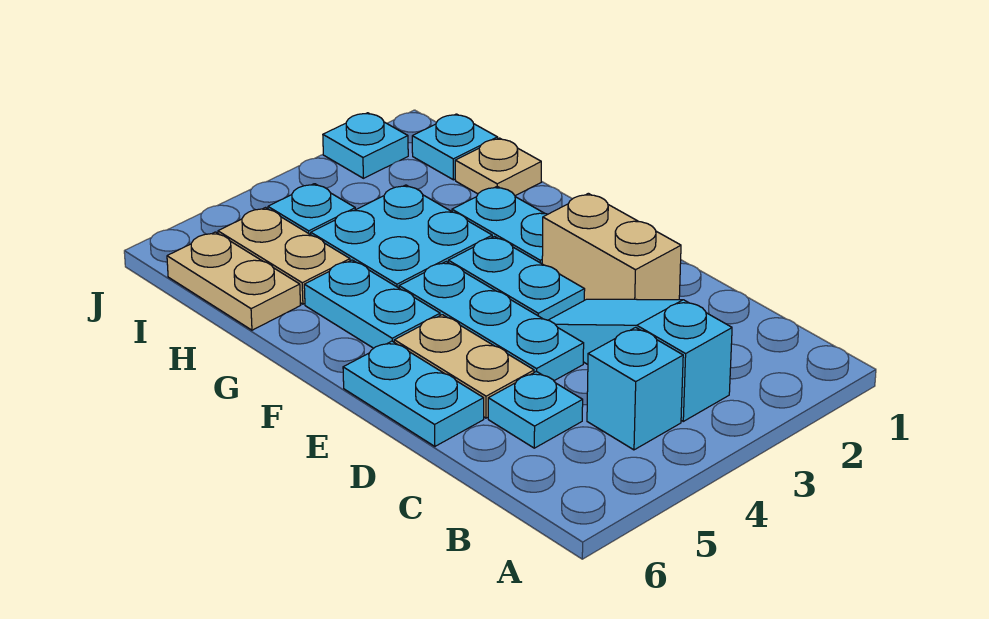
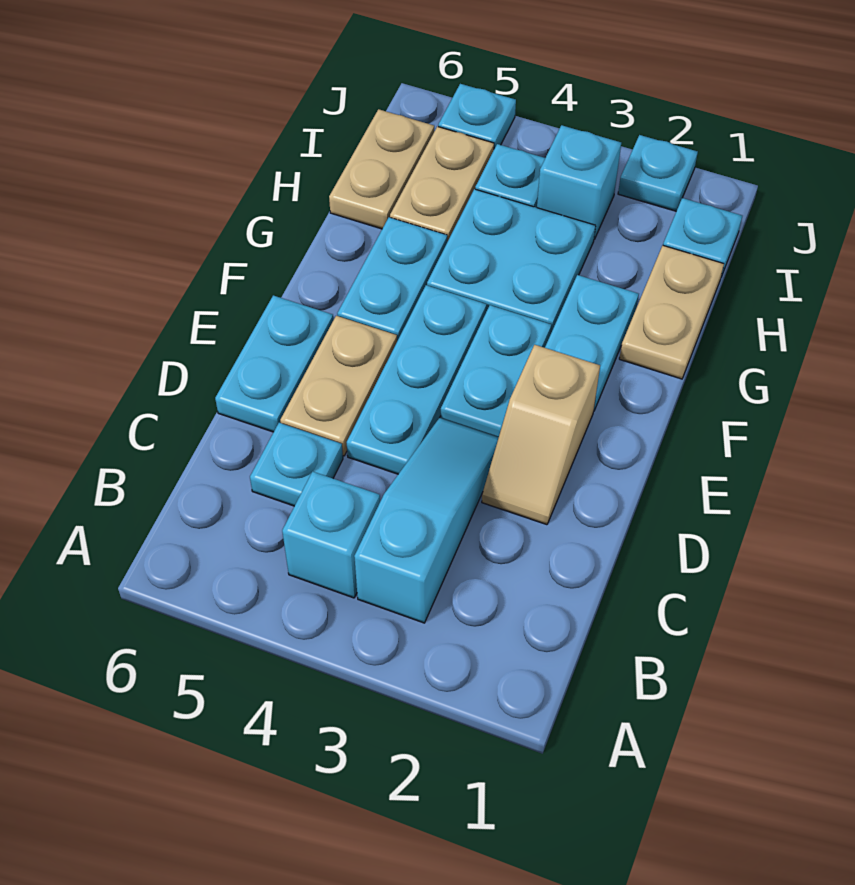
tan 1x2 brick [542,193,681,300] -> tan 1x2 slope [482,345,600,525]
tan 1x1 plate [455,138,541,196] -> tan 1x2 plate [619,246,724,379]
none -> cyan 1x1 brick [537,125,621,239]
none -> cyan 1x1 plate [438,84,516,149]

